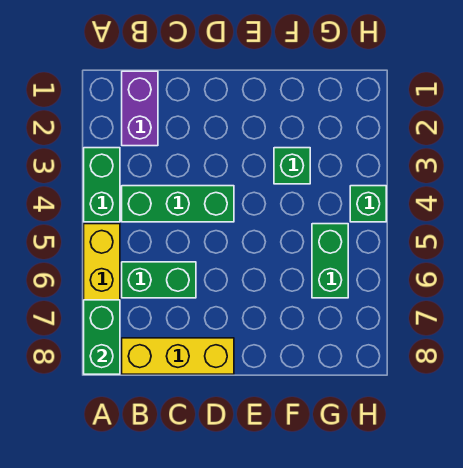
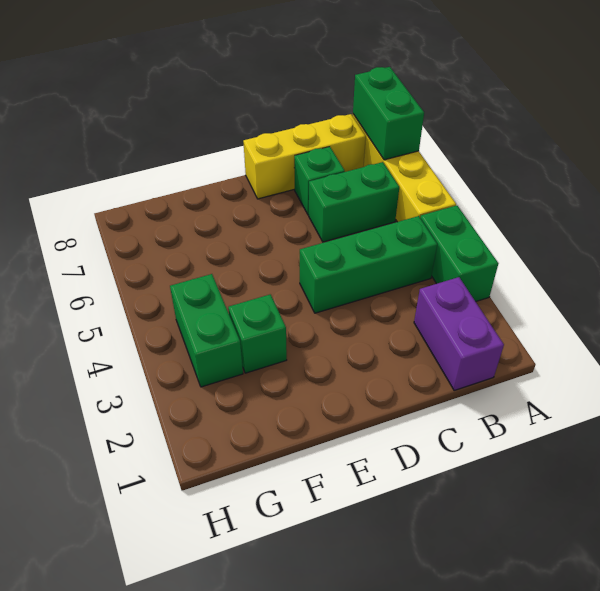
green 1x2 brick [312,224,348,298] -> green 1x2 brick moved to [170,274,243,387]
green 1x1 brick [350,186,386,222] -> green 1x1 brick moved to [294,147,345,215]

